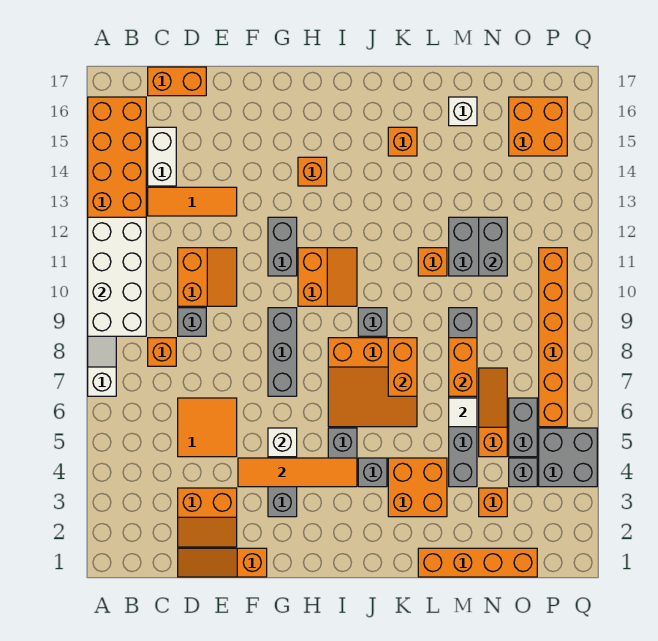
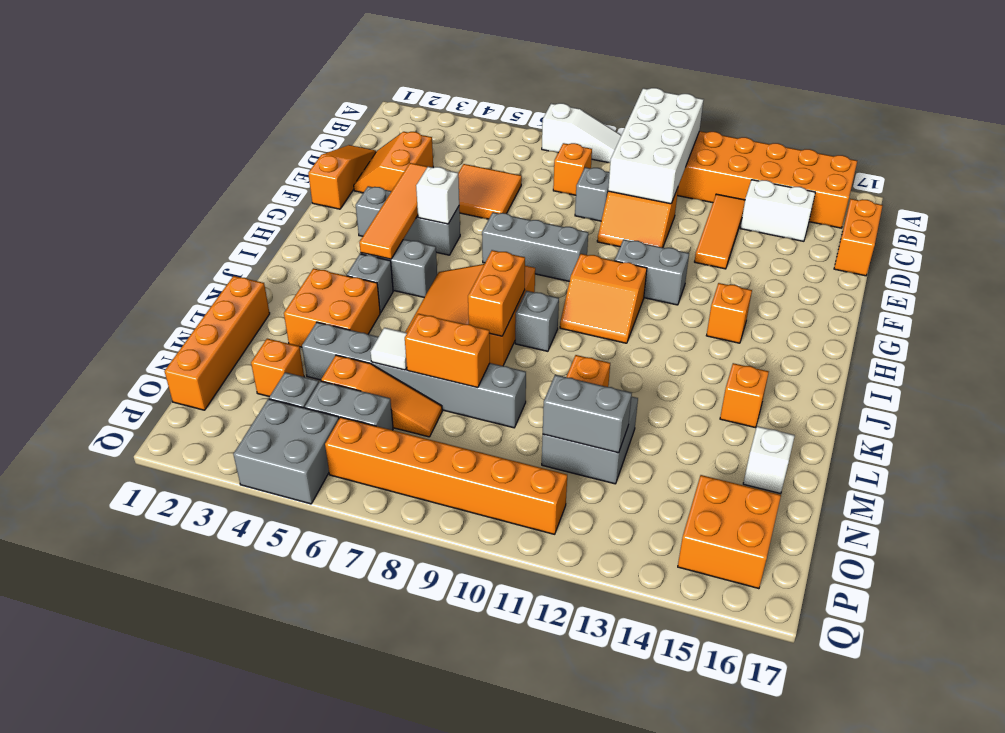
white 2x4 brick [88,217,146,336] -> white 2x4 brick turned to [608,88,704,204]
orange 1x2 brick [388,338,417,396] -> orange 1x2 brick turned to [468,250,525,336]

